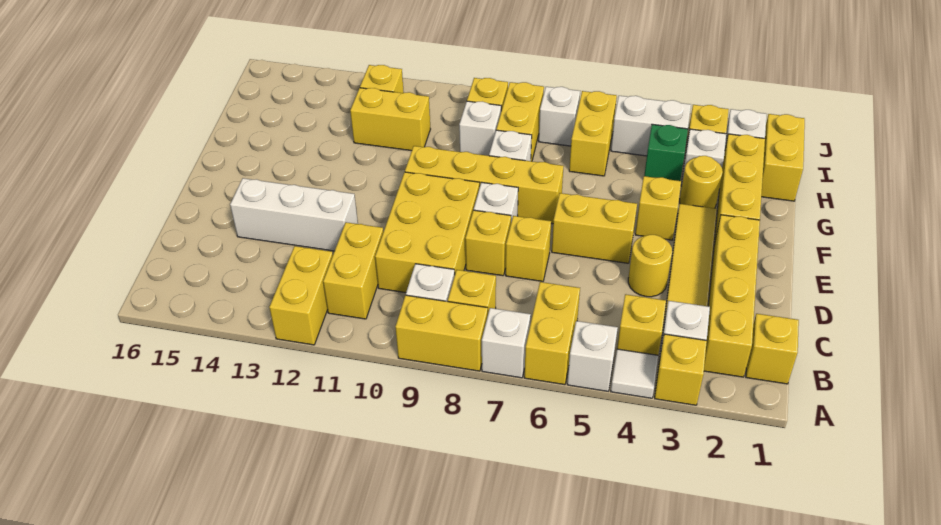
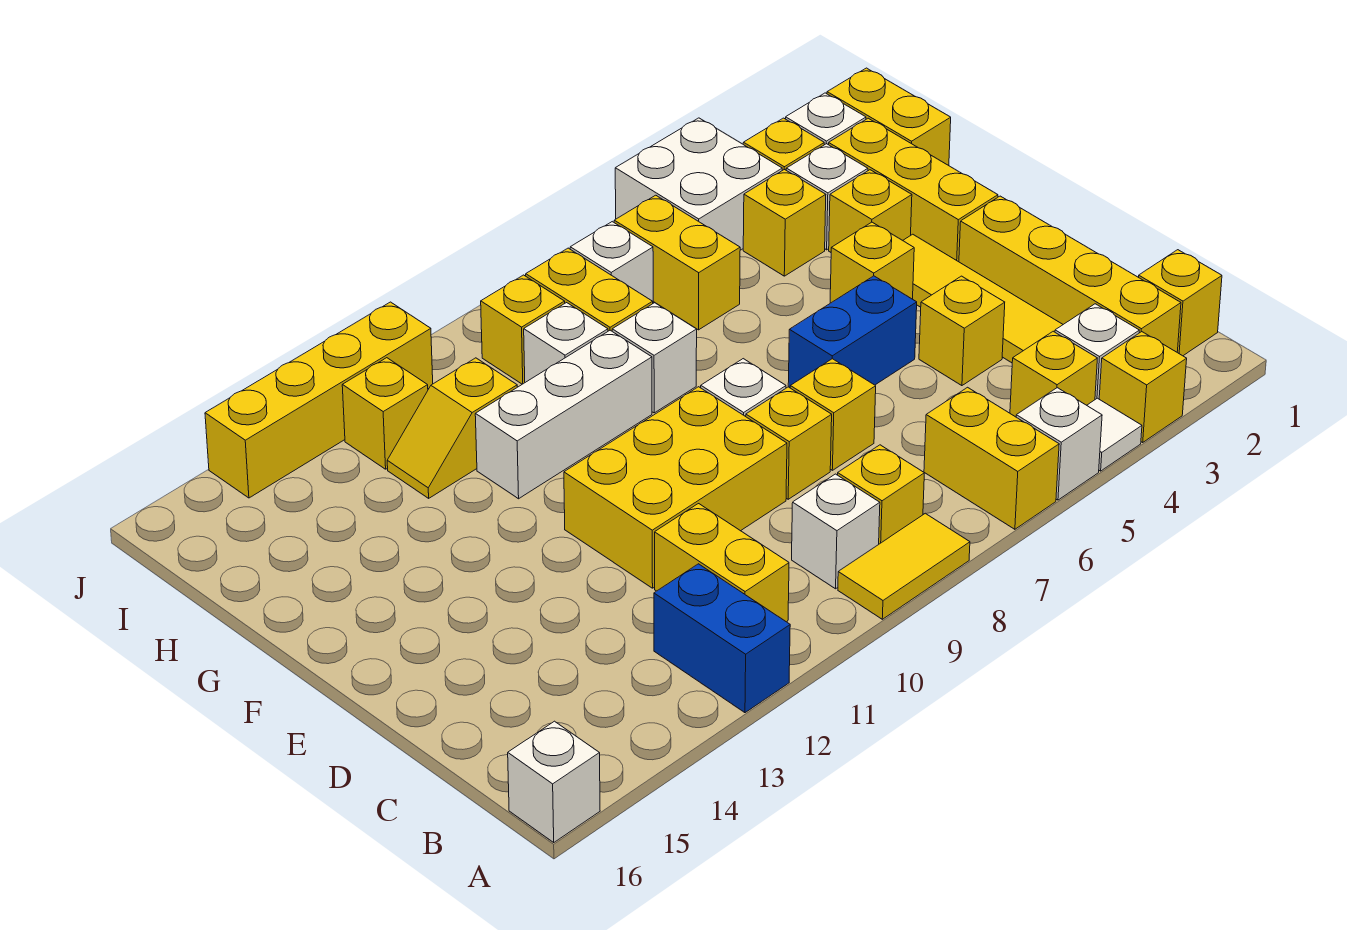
white 1x1 brick [482,308,531,378] -> white 1x1 brick moved to [508,721,600,842]
yellow 1x2 brick [395,295,488,371] -> yellow 1x2 tile [838,513,970,619]
yellow 1x2 brick [269,246,333,345] -> blue 1x2 brick [654,564,790,713]
yellow 2x3 brick [375,172,479,293] -> yellow 2x3 brick turned to [564,387,787,588]
yellow 1x1 round brick [628,235,672,297] -> yellow 1x1 brick [919,276,1005,386]
white 1x3 brick [230,178,358,251] -> white 1x3 brick moved to [475,330,652,499]
yellow 1x2 brick [552,193,637,263] -> blue 1x2 brick [788,276,917,388]
yellow 1x4 brick [405,146,564,224] -> yellow 1x4 brick moved to [205,302,433,498]
yellow 1x1 round brick [680,156,723,208] -> yellow 1x1 brick [829,170,912,252]
green 1x1 brick [644,124,688,181] -> yellow 1x1 brick [743,169,826,276]
yellow 1x2 brick [350,88,430,151] -> yellow 1x2 slope [387,358,517,498]
white 1x2 brick [611,96,691,156] -> white 2x2 brick [615,118,782,250]

